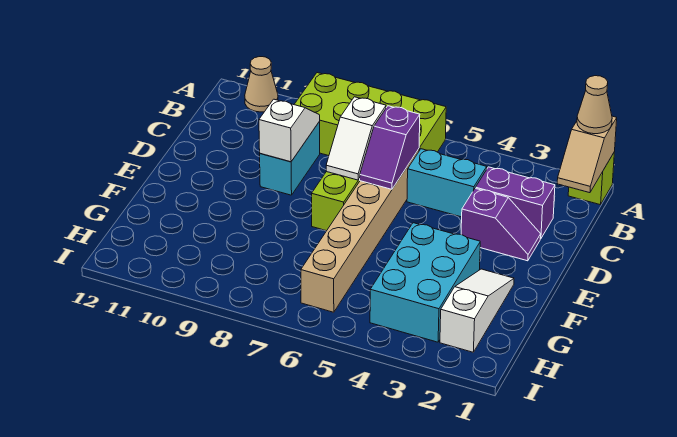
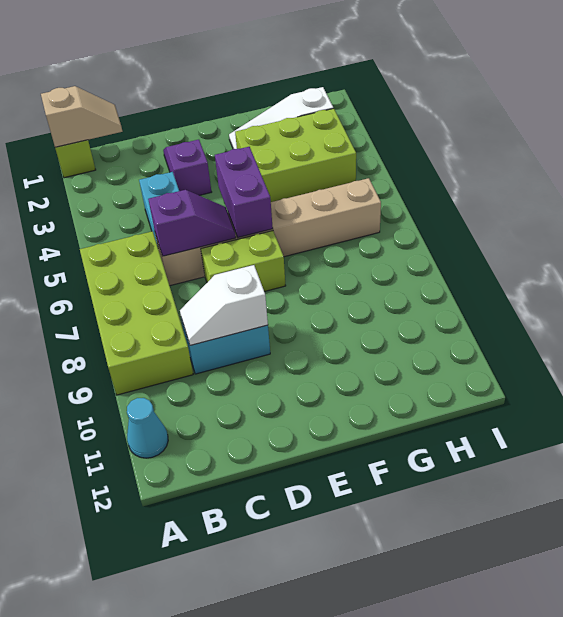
tan 1x1 cone [577,76,612,134] -> none
tan 1x1 cone [245,57,278,112] -> cyan 1x1 cone [127,398,168,458]
purple 1x2 brick [476,167,555,239] -> purple 1x2 brick moved to [215,147,273,237]
white 1x2 slope [326,97,386,180] -> none
cyan 2x3 brick [370,223,480,342] -> lime 2x3 brick [235,108,356,202]

